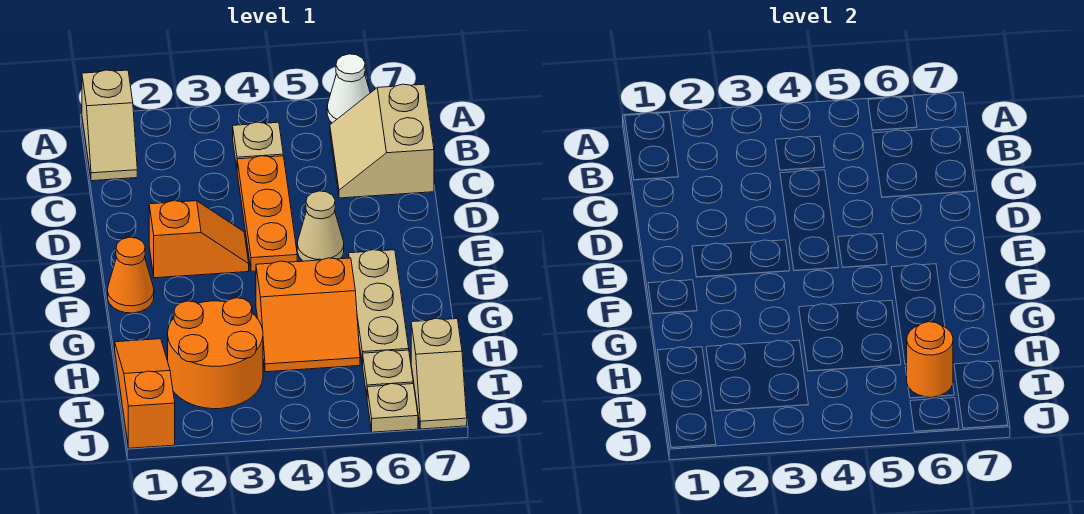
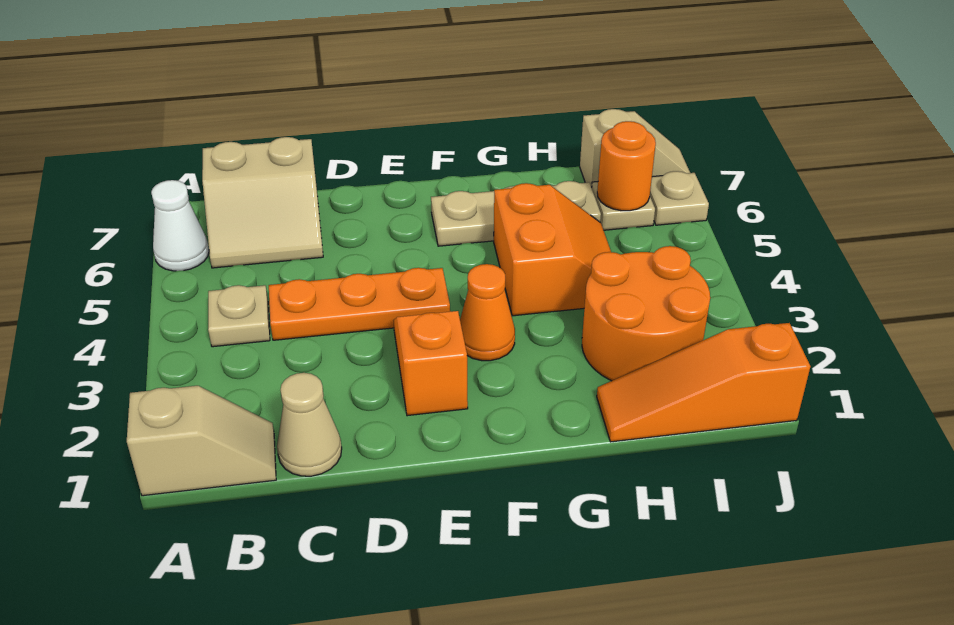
tan 1x1 cone [297,191,344,261] -> tan 1x1 cone moved to [277,373,342,476]
orange 1x1 cone [108,237,154,313] -> orange 1x1 cone moved to [460,264,515,361]

